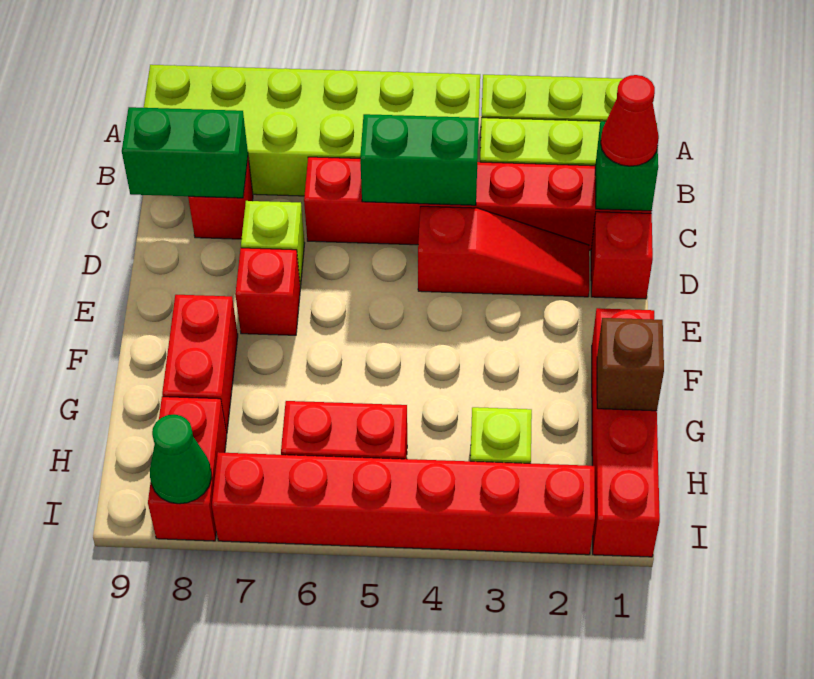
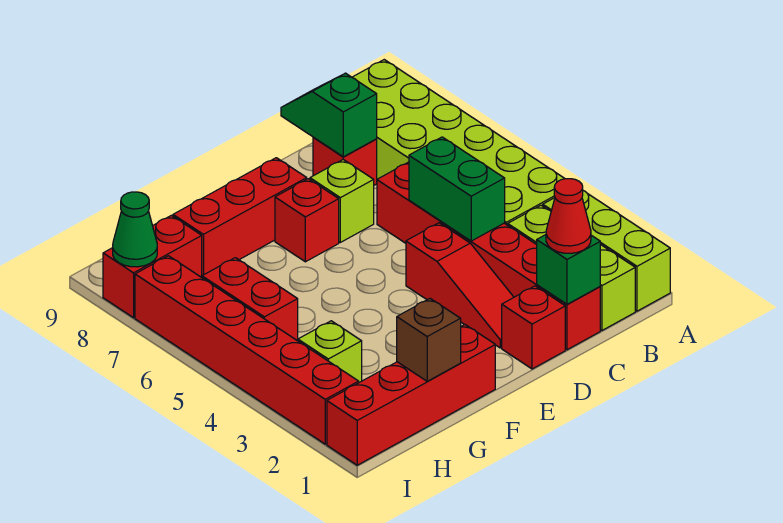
green 1x2 brick [122,107,248,198] -> green 1x2 slope [281,73,377,157]
red 1x2 brick [162,295,238,434] -> red 1x3 brick [173,158,307,276]

